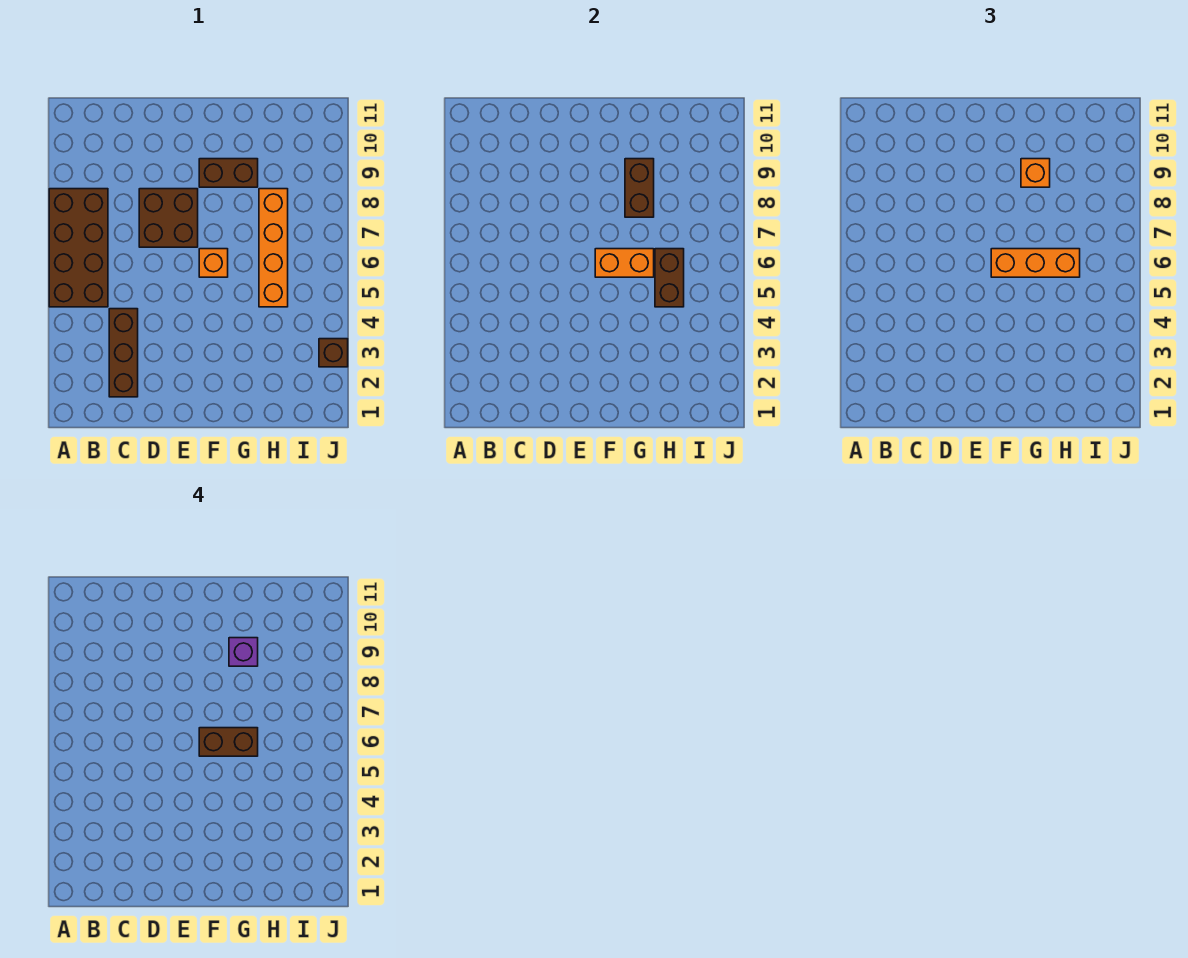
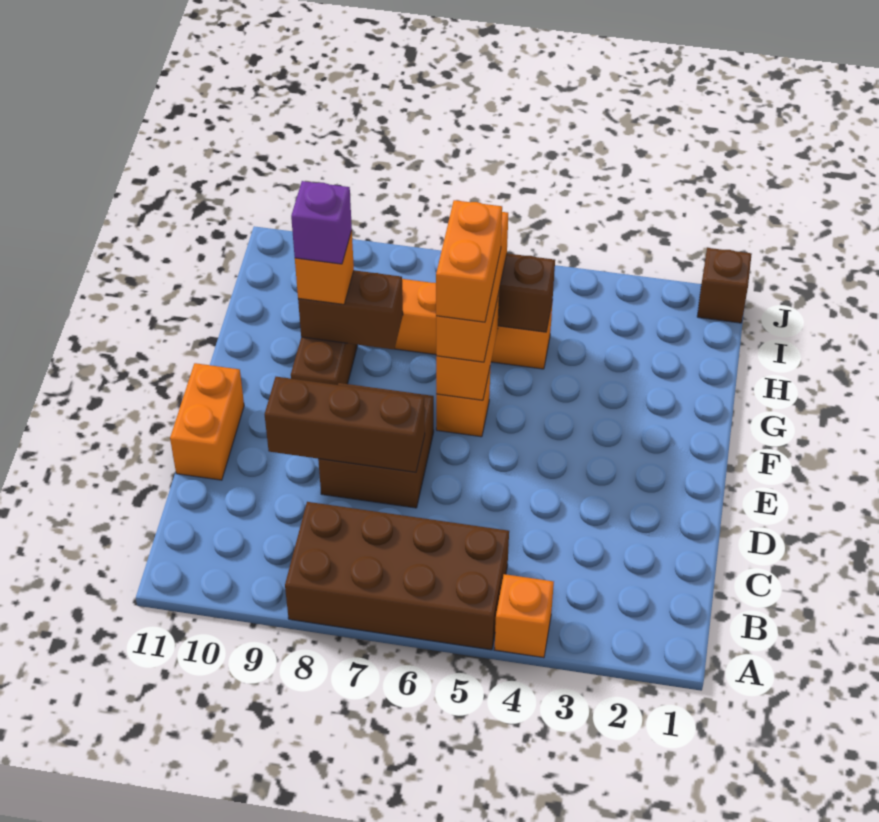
none -> orange 1x1 brick [495,574,554,658]
brown 1x3 brick [109,309,138,397] -> brown 1x3 brick moved to [265,377,425,472]
none -> orange 1x2 brick [170,363,244,480]
brown 1x2 brick [199,728,258,756] -> orange 1x2 brick [436,200,502,322]
brown 1x1 brick [319,339,348,367] -> brown 1x1 brick moved to [697,248,752,323]

